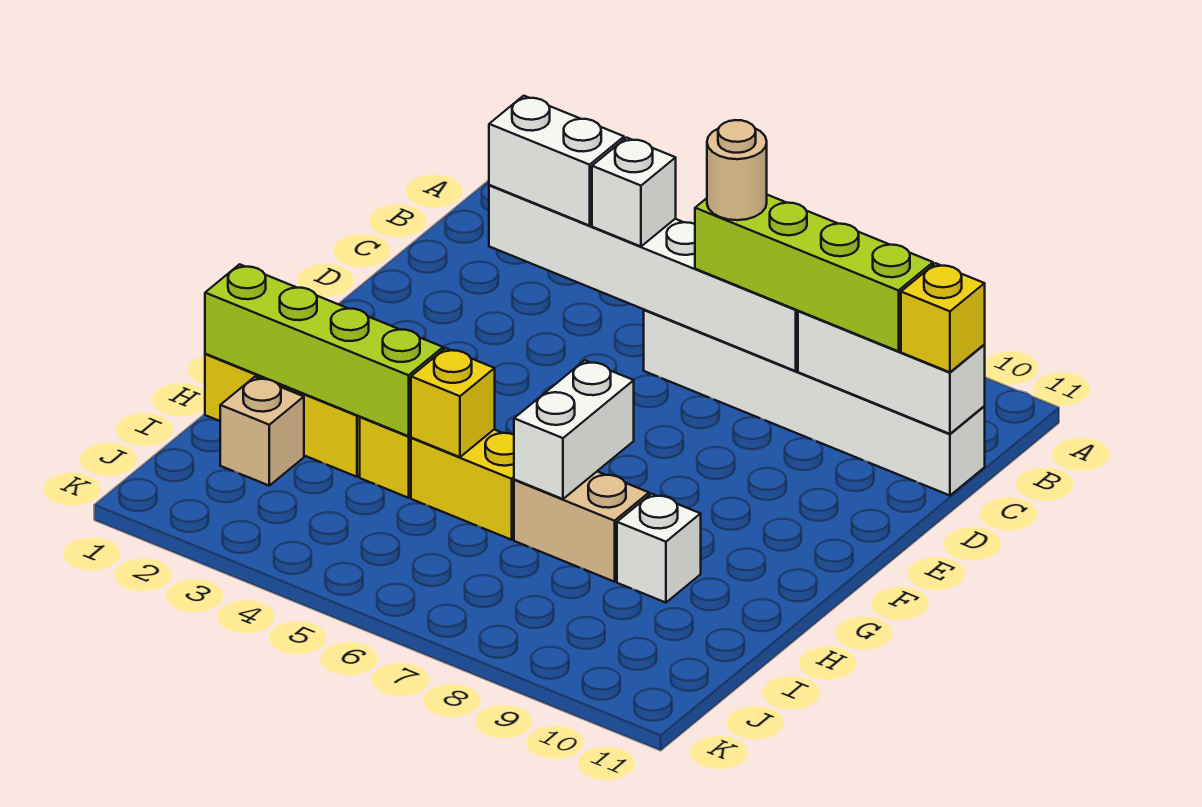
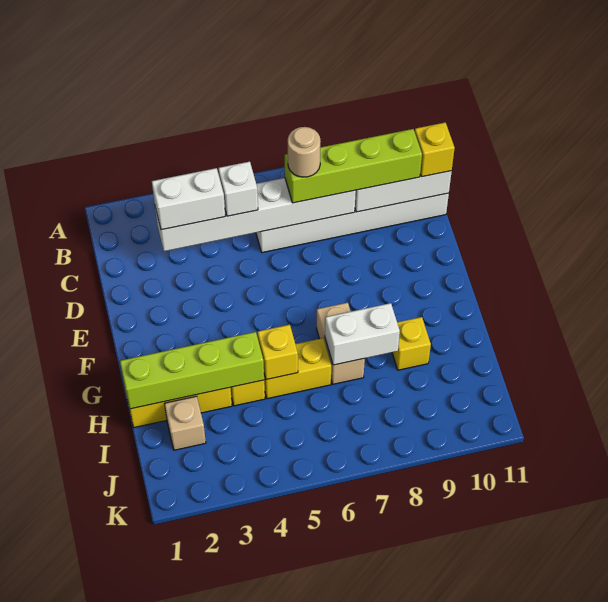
white 1x2 brick [514,360,634,499] -> white 1x2 brick turned to [325,303,400,365]
tan 1x2 brick [514,472,649,582] -> tan 1x2 brick turned to [317,303,365,384]
white 1x1 brick [617,494,701,603] -> yellow 1x1 brick [392,317,431,370]

